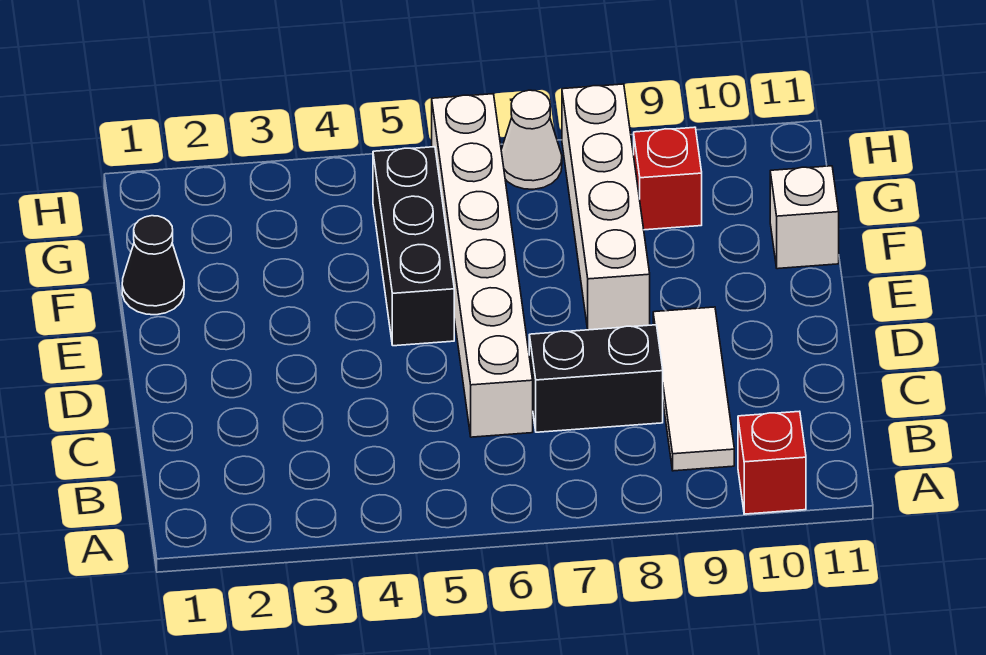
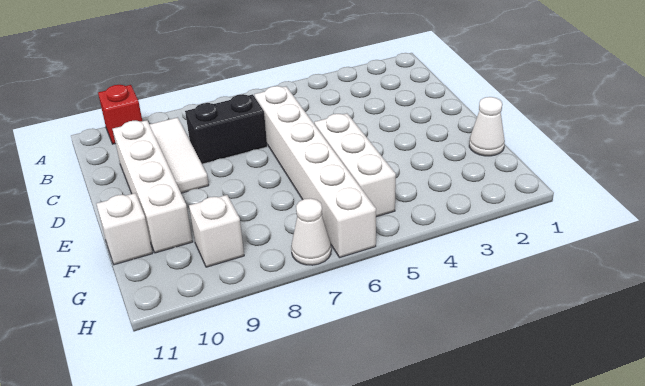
black 1x3 brick [373,147,454,346] -> white 1x3 brick [314,113,396,217]
white 1x4 brick [562,84,650,330] -> white 1x4 brick moved to [113,120,193,253]
black 1x1 cone [122,216,184,315] -> white 1x1 cone [469,97,505,156]
red 1x1 brick [634,127,702,230] -> white 1x1 brick [189,195,244,267]

